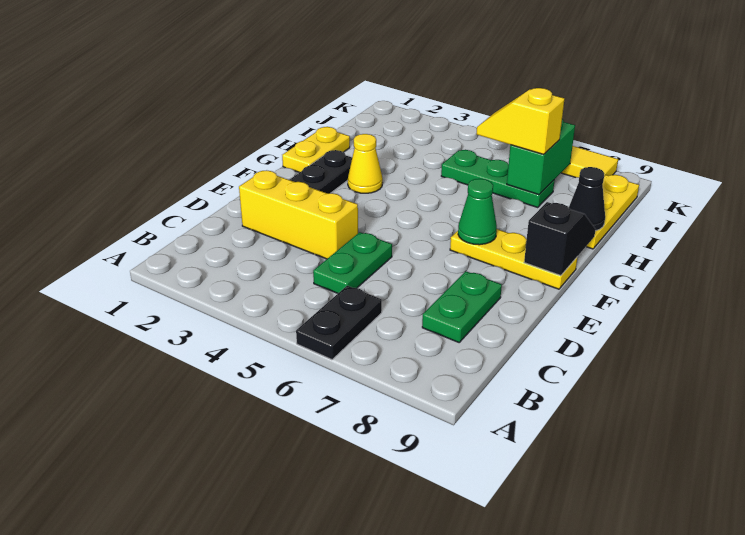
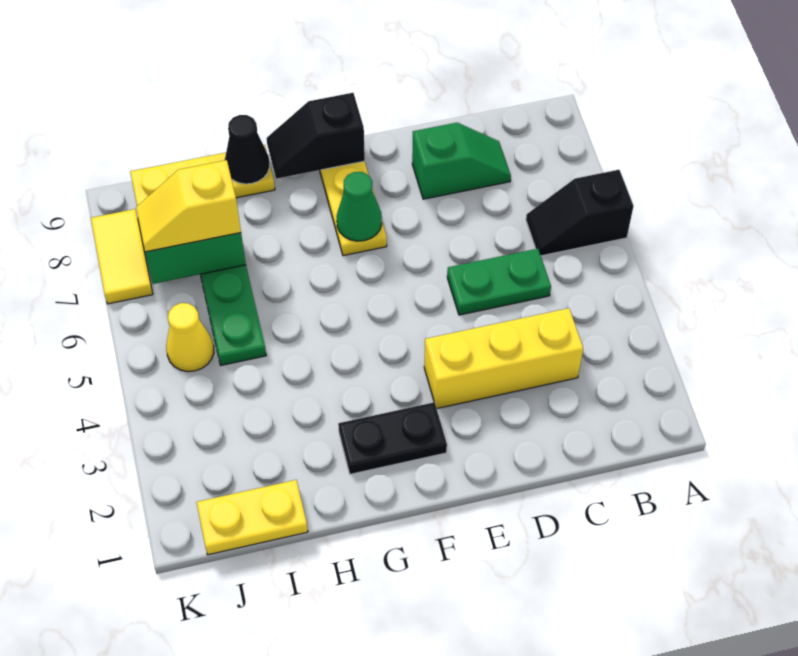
black 1x2 plate [296,286,382,360] -> black 1x2 slope [526,170,633,256]
green 1x2 plate [422,271,502,342] -> green 1x2 slope [412,123,511,199]
yellow 1x3 brick [239,170,358,259] -> yellow 1x3 brick turned to [424,308,583,408]
yellow 1x2 plate [282,127,350,173] -> yellow 1x2 plate moved to [197,480,308,555]
yellow 1x1 cone [348,134,383,193] -> yellow 1x1 cone moved to [166,303,214,372]
yellow 1x2 slope [476,88,564,154] -> yellow 1x2 slope turned to [136,160,241,252]

